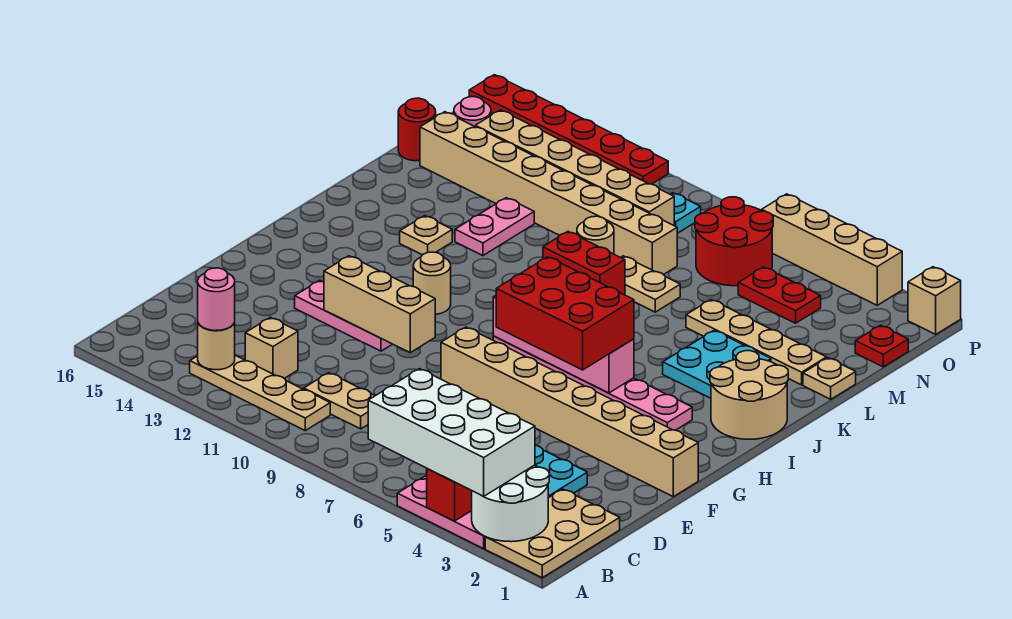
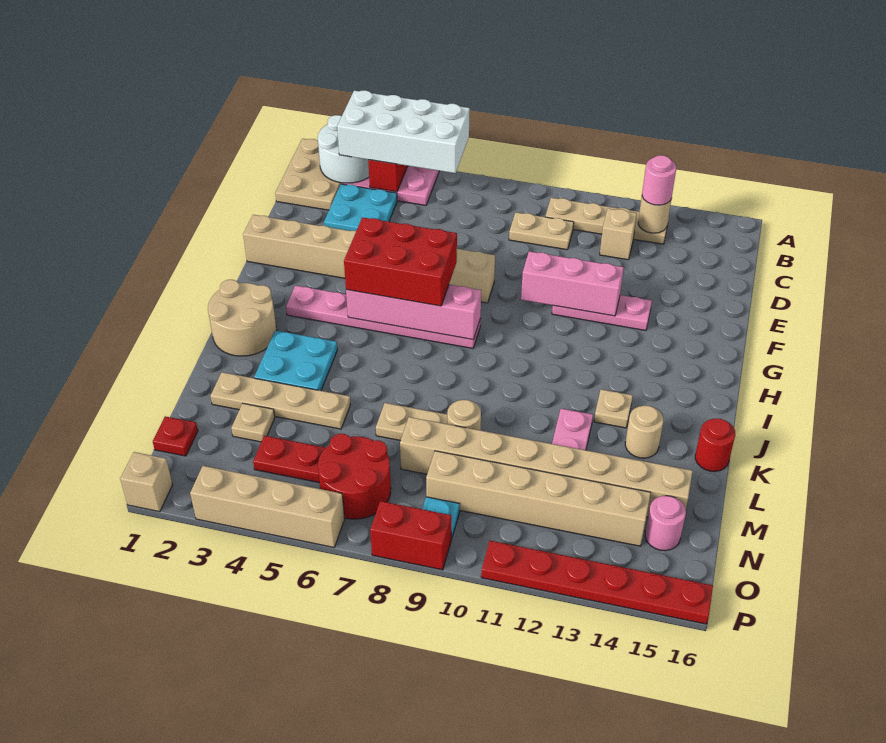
tan 1x3 brick [324,256,435,353] -> pink 1x3 brick [521,251,624,316]
tan 1x1 round brick [413,252,451,314] -> tan 1x1 round brick moved to [625,406,663,458]
red 1x2 brick [543,232,625,295] -> red 1x2 brick moved to [370,501,451,570]
tan 1x1 plate [803,358,856,399] -> tan 1x1 plate moved to [231,403,275,442]
red 1x1 round brick [398,98,436,161] -> red 1x1 round brick moved to [695,419,735,472]

